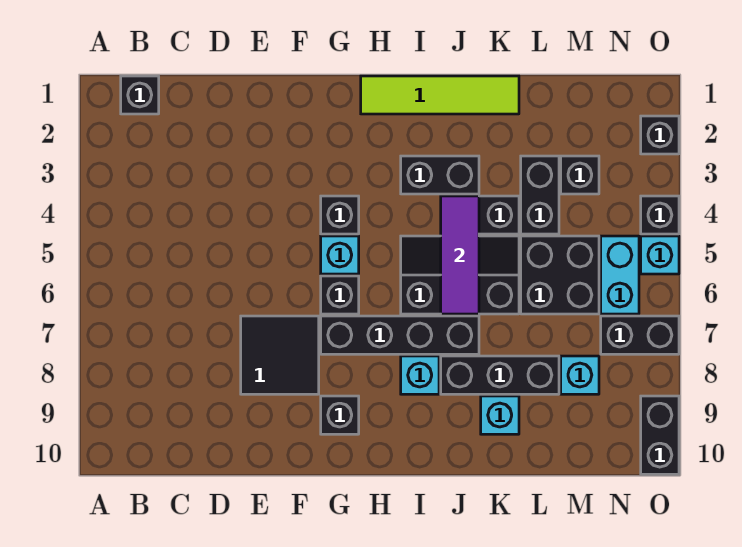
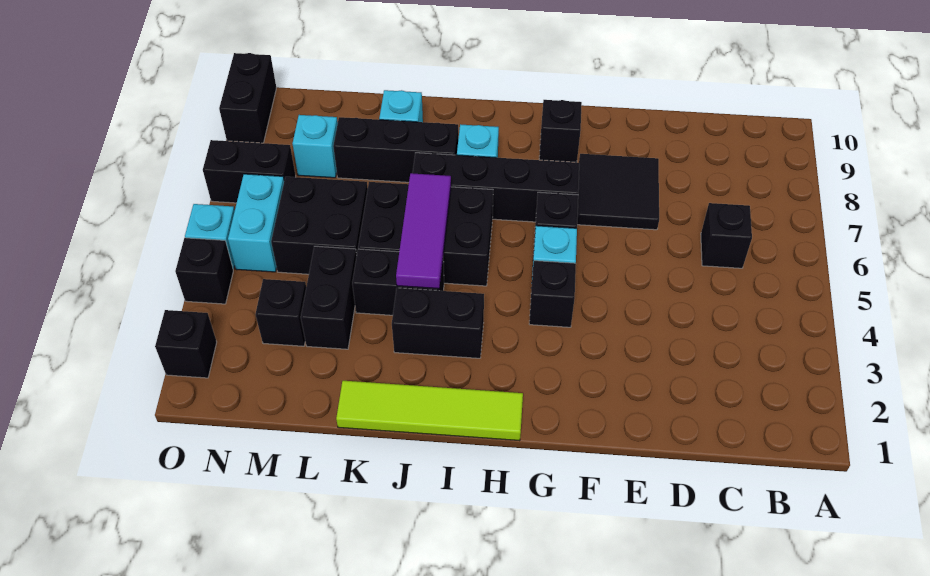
black 1x1 brick [121,76,159,114] -> black 1x1 brick moved to [701,203,752,268]
black 2x3 slope [401,236,519,314] -> black 2x3 brick [358,182,493,286]

